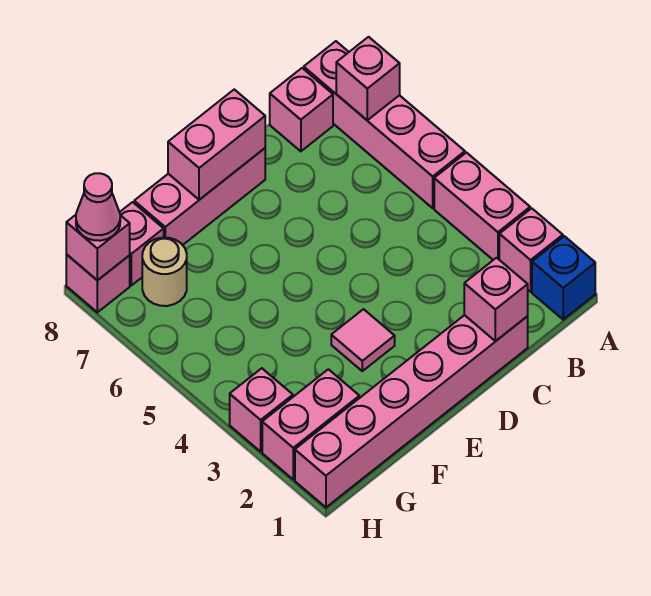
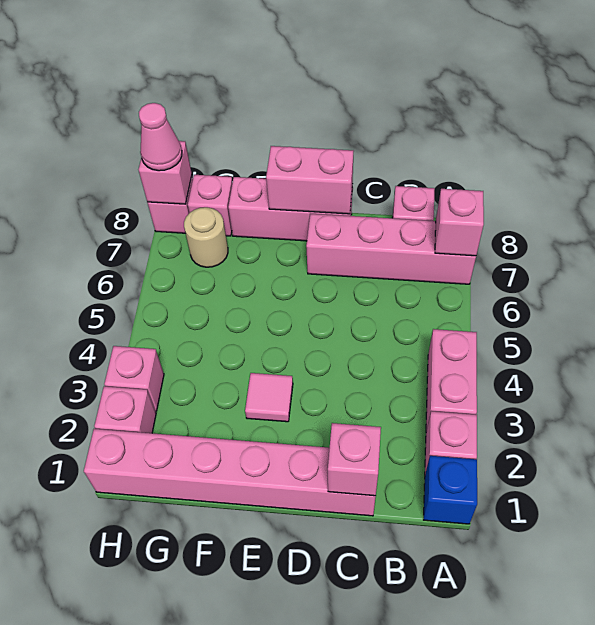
pink 1x4 brick [304,41,465,208] -> pink 1x4 brick turned to [306,214,476,284]
pink 1x2 brick [262,369,359,479] -> pink 1x1 brick [94,386,156,433]

